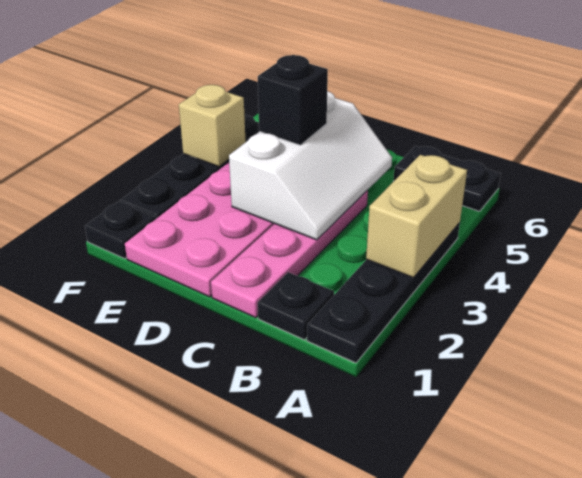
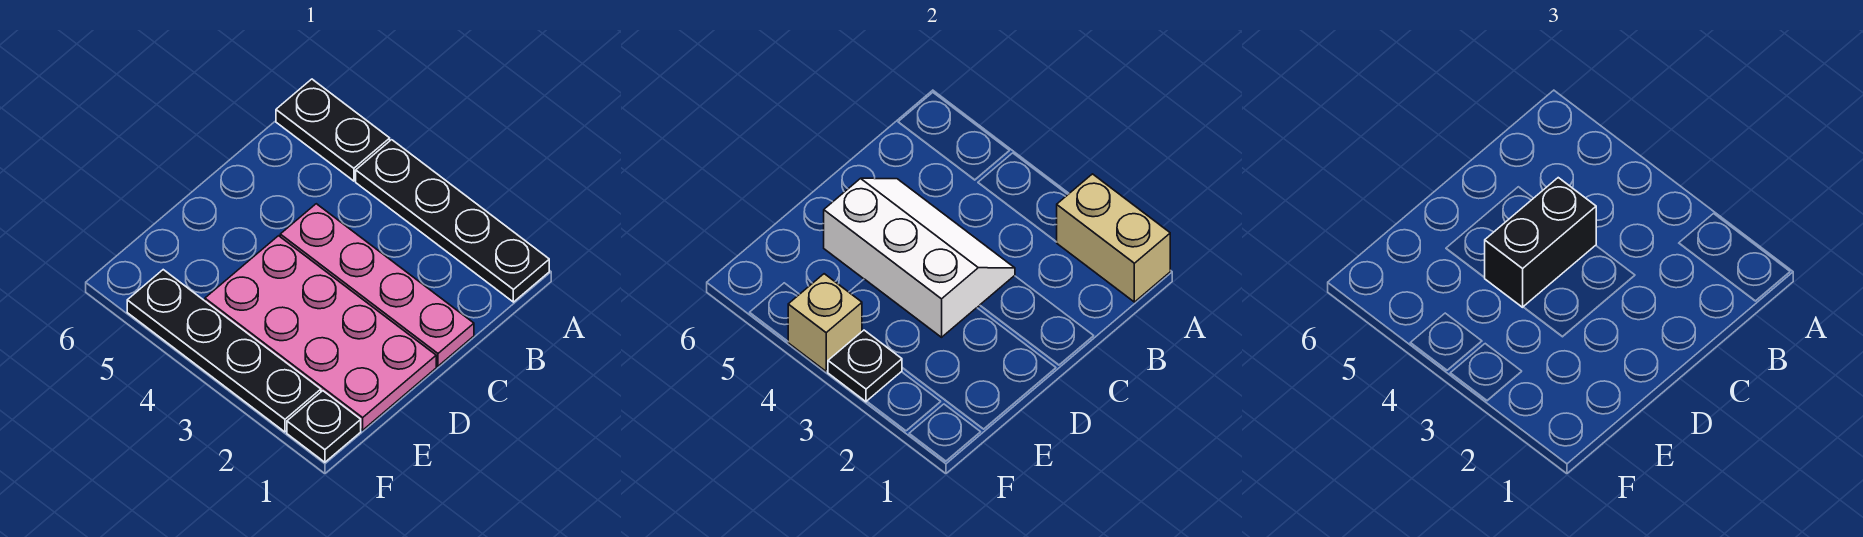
tan 1x2 brick [366,155,467,278] -> tan 1x2 brick moved to [1057,174,1170,302]
black 1x2 plate [393,146,501,211] -> black 1x2 plate turned to [276,79,390,181]
black 1x1 plate [258,272,334,340] -> black 1x1 plate moved to [828,330,902,402]
black 1x1 brick [258,55,328,145] -> black 1x2 brick [1484,178,1596,307]

